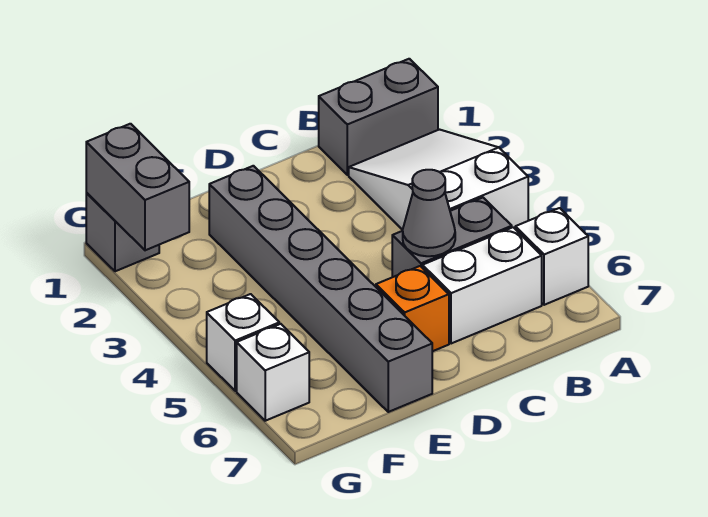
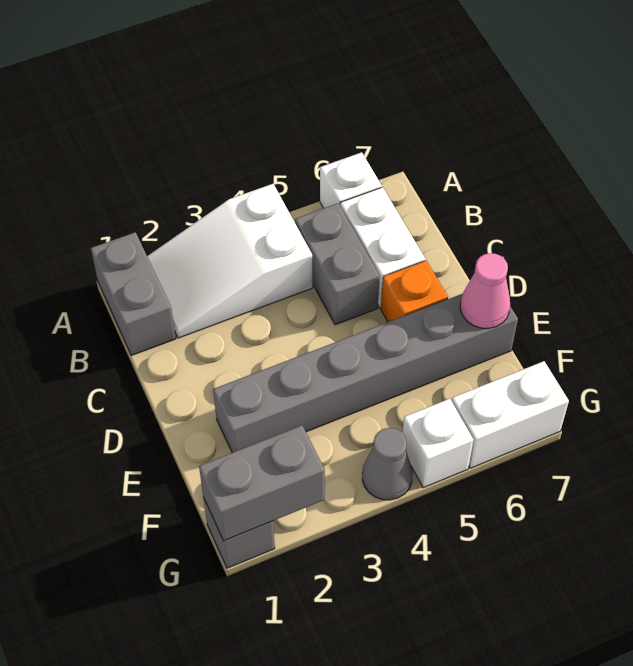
grey 1x1 cone [403,170,455,256] -> grey 1x1 cone moved to [362,428,413,500]
none -> pink 1x1 cone [460,253,510,328]
white 1x1 brick [237,324,309,421] -> white 1x2 brick [452,361,569,468]

